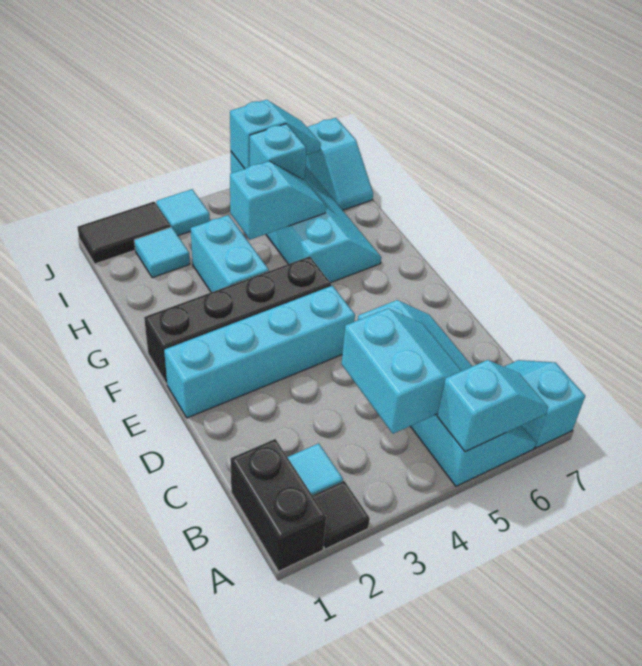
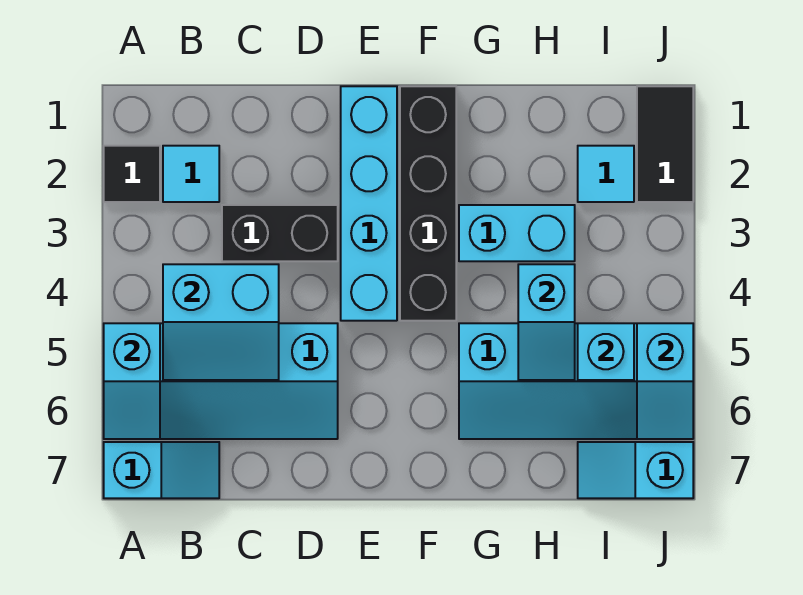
black 1x2 brick [231,439,326,571] -> black 1x2 brick moved to [222,205,338,261]
cyan 1x1 tile [156,189,210,236] -> none

